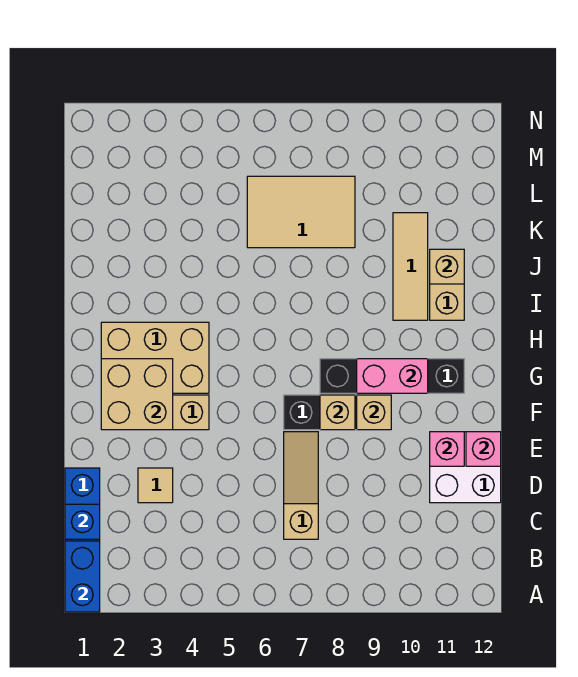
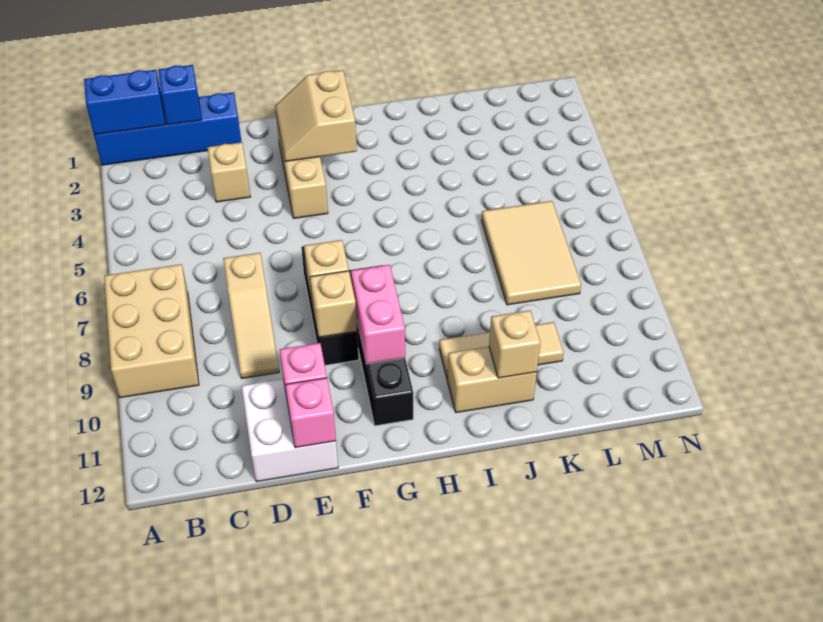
tan 1x3 slope [284,432,318,539] -> tan 1x3 slope turned to [223,253,279,378]
tan 1x1 tile [138,468,173,503] -> tan 1x1 brick [207,142,250,202]
tan 2x2 brick [101,359,173,430] -> tan 2x2 slope [275,70,357,162]
tan 2x3 brick [101,322,209,393] -> tan 2x3 brick moved to [104,264,199,398]

